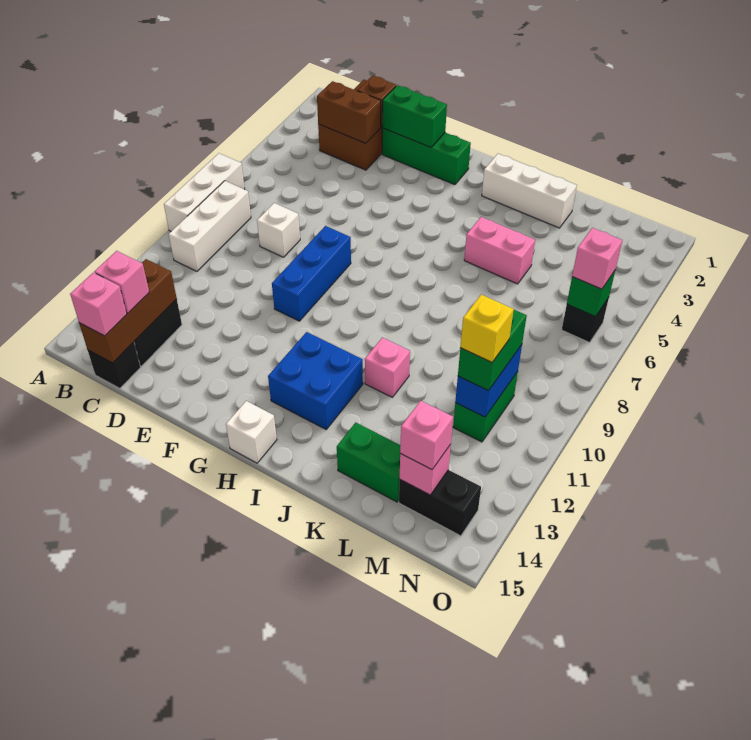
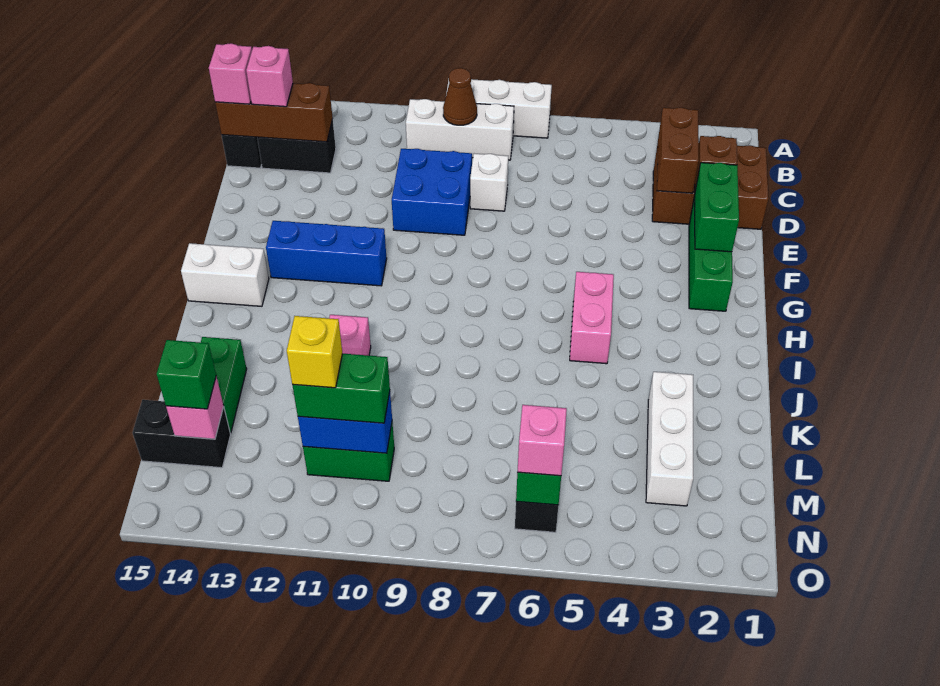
none -> brown 1x1 cone [443,68,477,125]
blue 1x3 brick [272,226,351,321] -> blue 1x3 brick moved to [266,221,387,286]
blue 2x2 brick [268,332,363,429] -> blue 2x2 brick moved to [392,149,472,235]
white 1x1 brick [226,401,277,463] -> white 1x2 brick [181,243,269,306]
white 1x3 brick [482,154,577,228] -> white 1x3 brick moved to [646,372,693,506]
pink 1x2 brick [464,217,535,284] -> pink 1x2 brick moved to [570,272,614,364]
black 1x2 brick [399,470,481,536] -> black 1x2 brick turned to [133,400,230,468]
pink 1x1 brick [400,401,453,470] -> green 1x1 brick [157,340,216,409]

